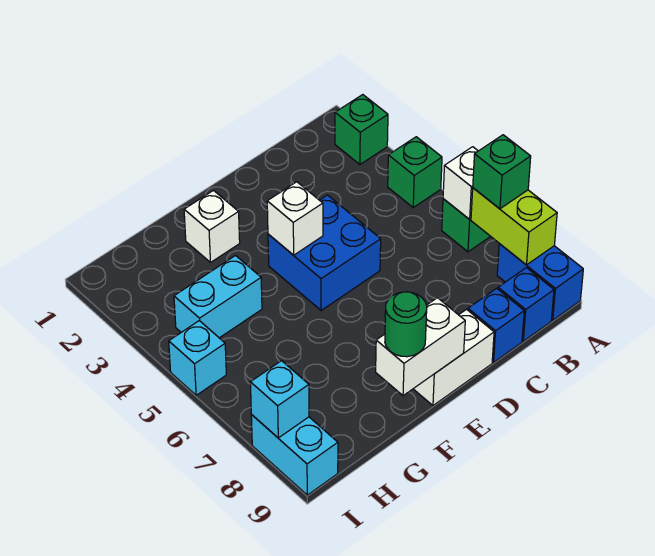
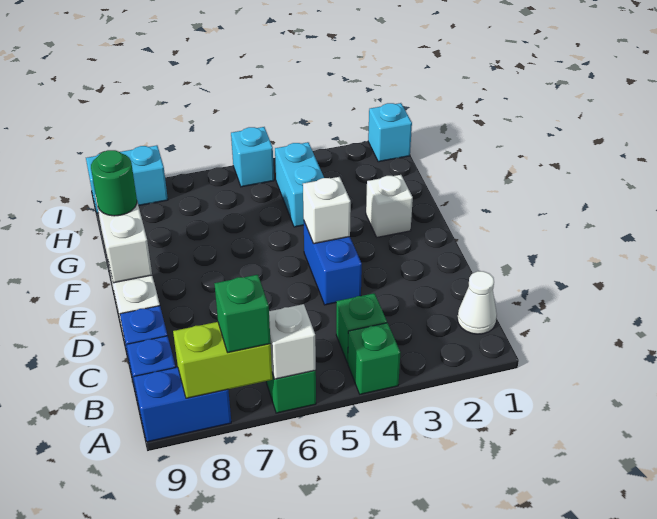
green 1x1 brick [335,95,388,164] -> green 1x1 brick moved to [336,293,387,363]
none -> white 1x1 cone [457,271,497,334]
blue 2x2 brick [268,195,381,310] -> blue 1x2 brick [304,222,362,305]
cyan 1x1 brick [250,361,309,438] -> cyan 1x1 brick moved to [368,103,412,162]

